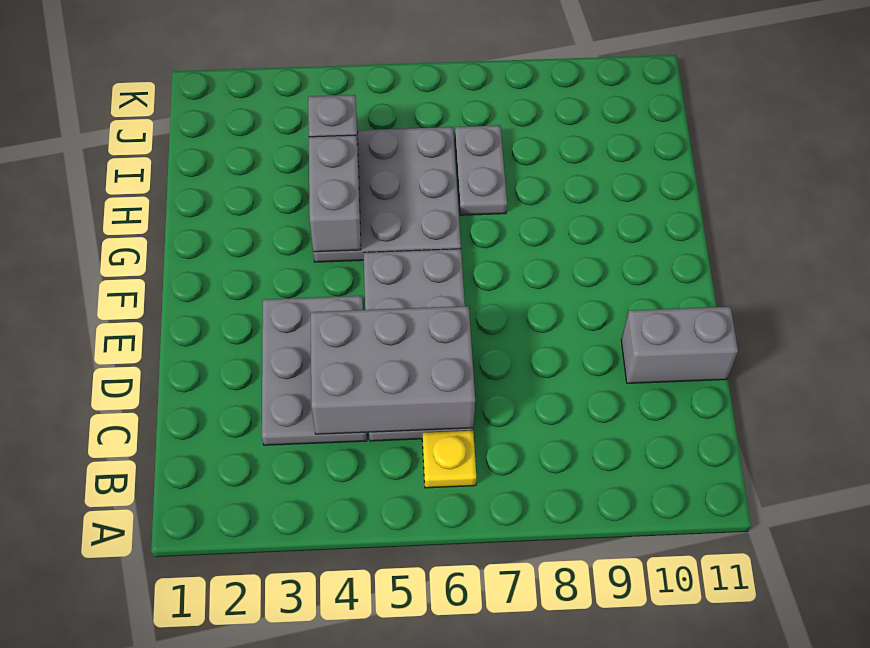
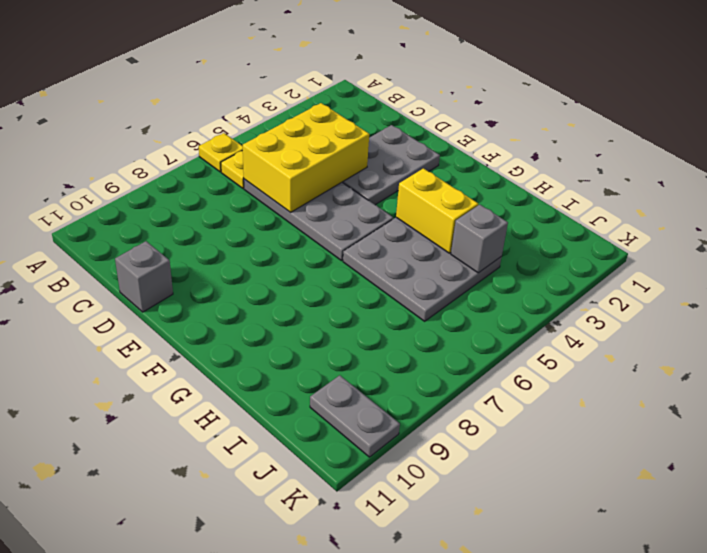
none -> yellow 1x1 plate [199,133,243,172]
grey 2x3 plate [262,296,367,445] -> grey 2x3 plate turned to [342,125,440,205]
grey 2x3 brick [311,306,475,434] -> yellow 2x3 brick [243,103,369,212]
grey 1x2 brick [621,307,738,383] -> grey 1x1 brick [115,241,173,312]
grey 1x2 brick [309,135,361,252] -> yellow 1x2 brick [396,168,478,253]
grey 1x2 plate [455,125,507,215] -> grey 1x2 plate moved to [310,375,400,457]

